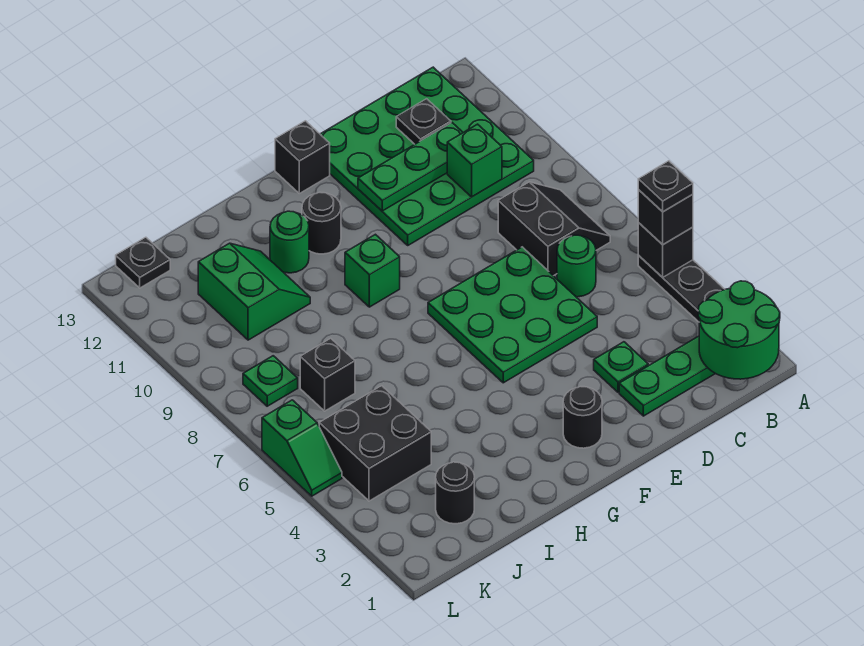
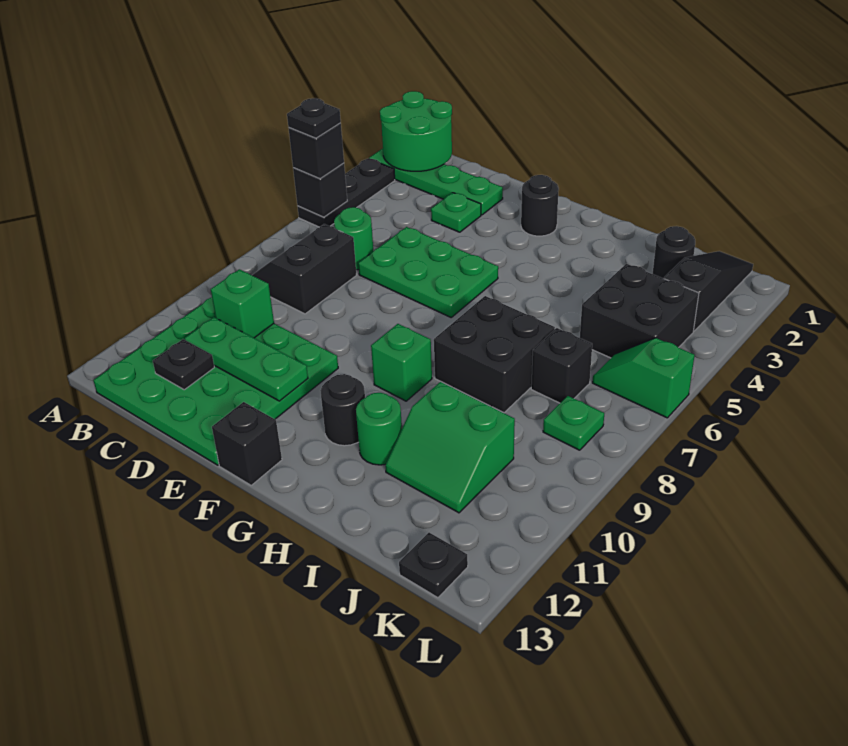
green 3x3 plate [428,247,597,383] -> green 2x3 plate [358,227,498,317]
none -> black 2x2 brick [434,296,555,413]
green 2x2 slope [198,243,310,340] -> green 2x2 slope turned to [385,382,515,513]
none -> black 1x3 slope [664,251,753,331]
green 1x2 slope [262,400,342,496] -> green 1x2 slope turned to [592,338,695,418]

